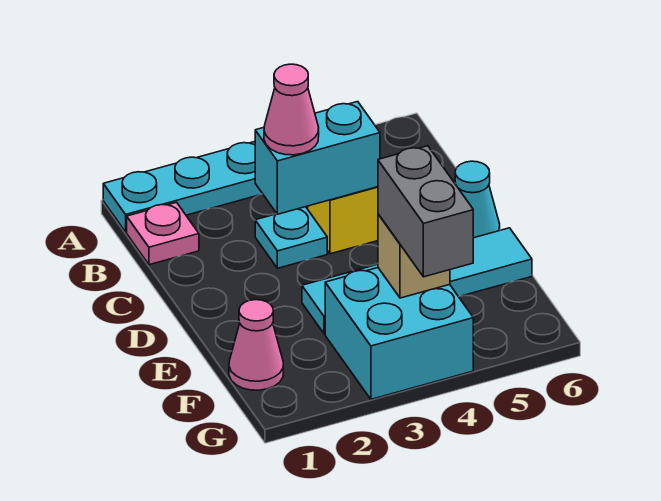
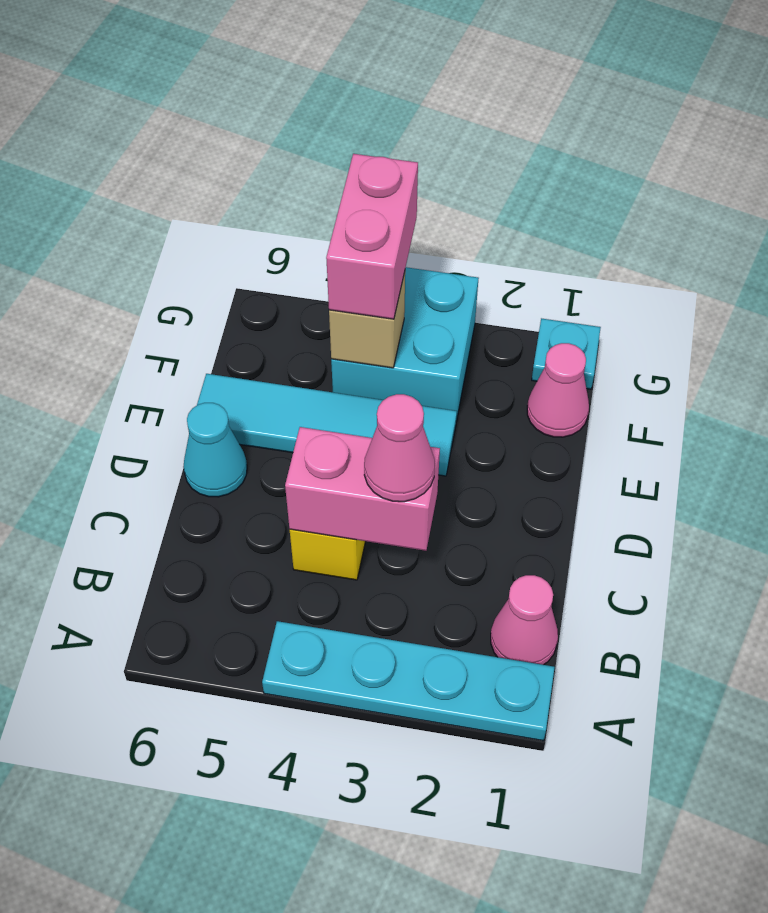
pink 1x1 plate [127,202,199,265] -> pink 1x1 cone [491,575,558,665]
cyan 1x1 plate [255,207,327,268] -> cyan 1x1 plate moved to [532,318,601,389]
cyan 1x2 brick [255,102,380,214] -> pink 1x2 brick [285,427,440,551]
grey 1x2 brick [378,146,473,277] -> pink 1x2 brick [326,154,418,319]

